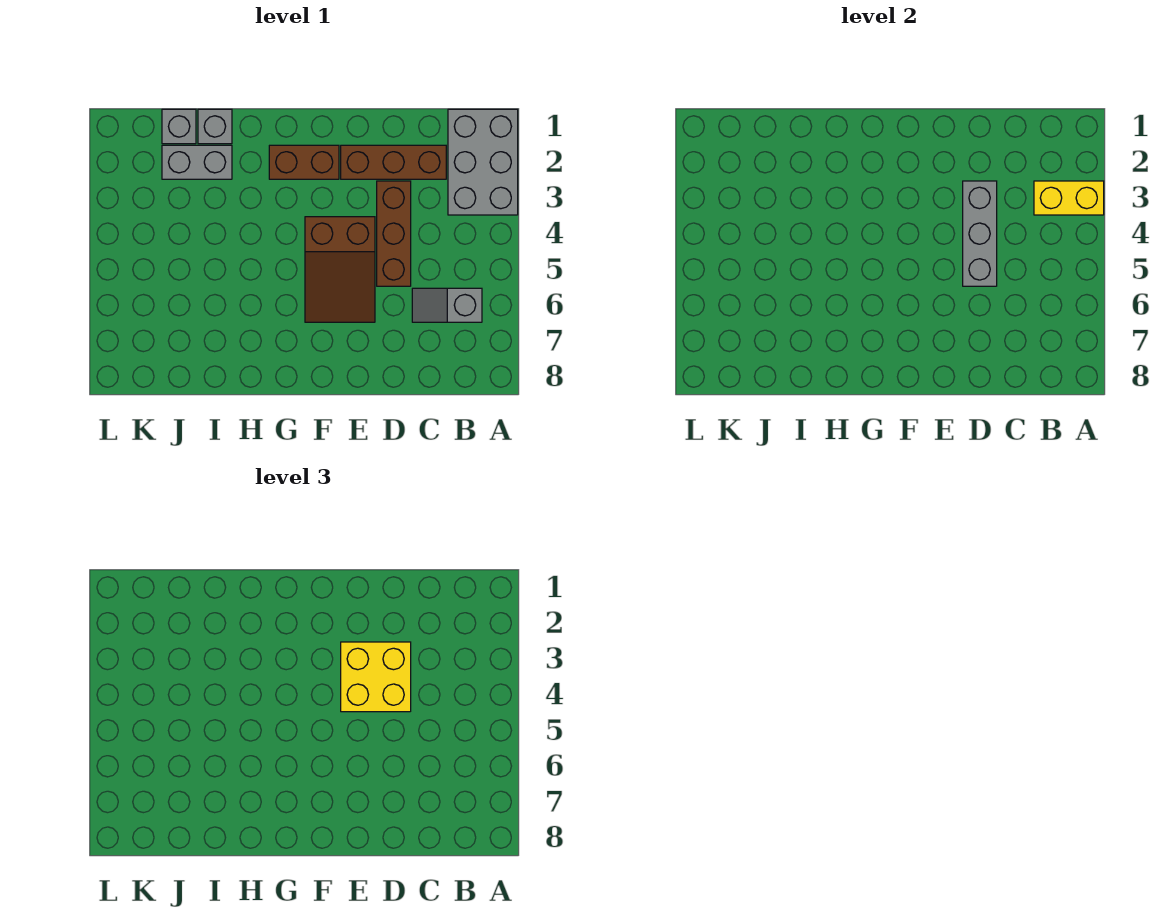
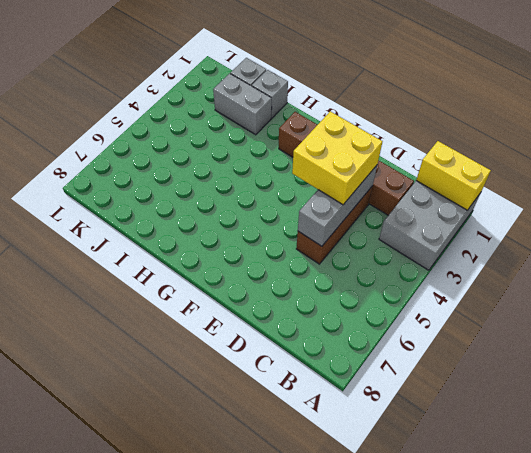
yellow 1x2 brick [1034,181,1104,215] -> yellow 1x2 brick moved to [416,141,491,210]
grey 1x2 slope [412,288,482,322] -> none
brown 2x3 slope [305,217,375,322] -> none

